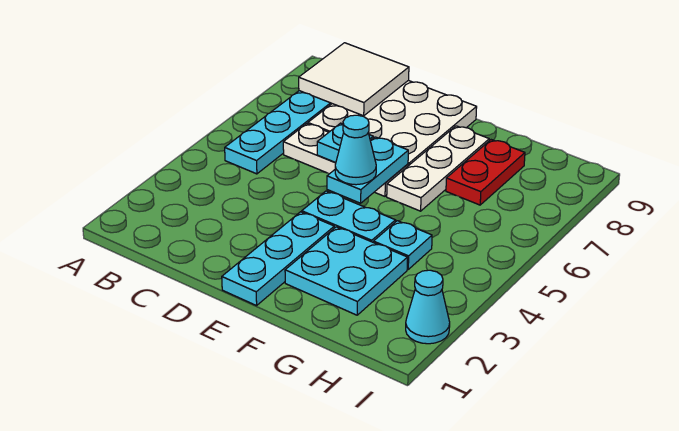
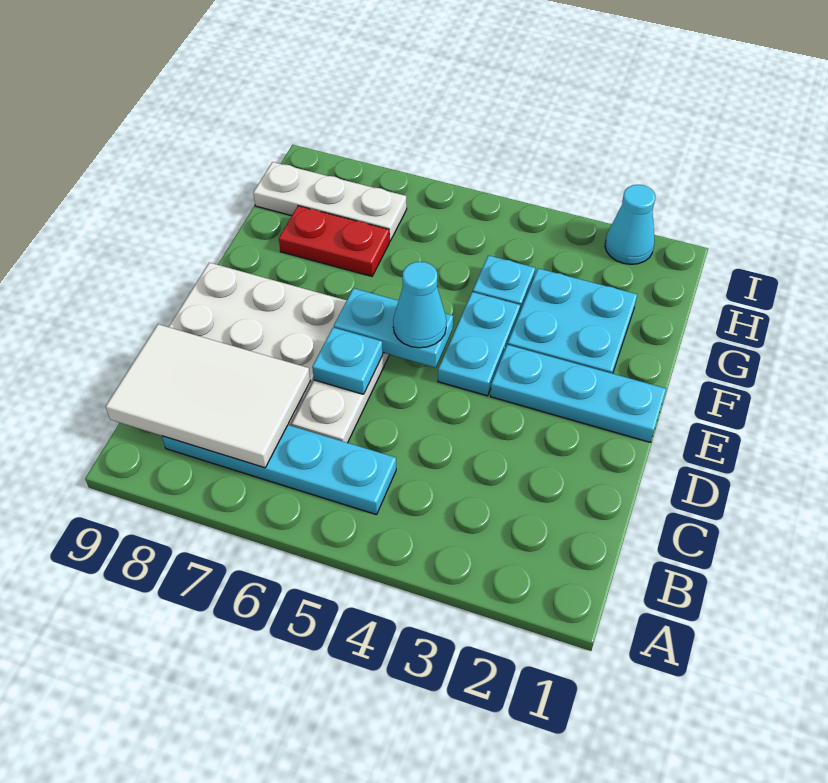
white 2x2 tile [299,43,409,116] -> white 2x3 tile [106,324,310,468]
white 1x3 plate [387,126,489,211] -> white 1x3 plate moved to [253,162,407,241]

